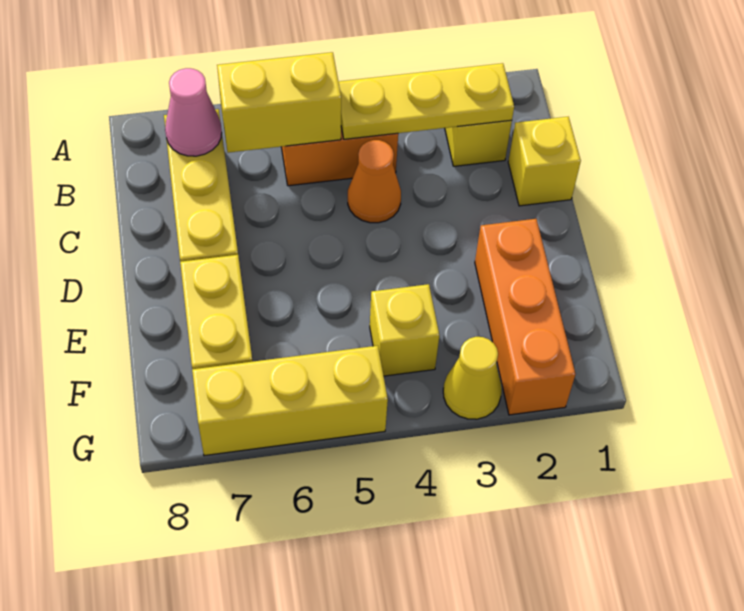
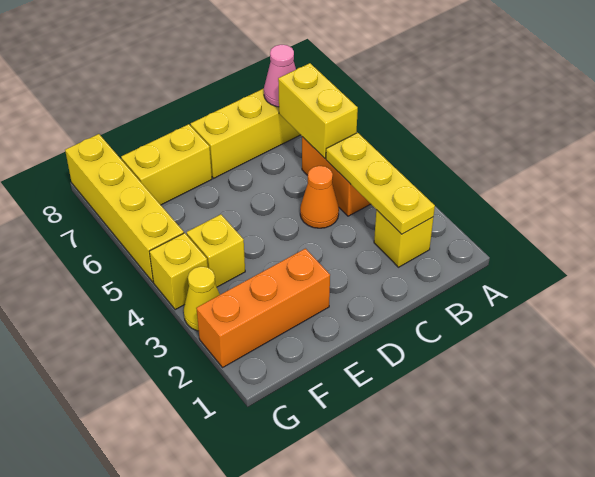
yellow 1x1 brick [508,117,581,206] -> yellow 1x1 brick moved to [149,233,208,310]
yellow 1x3 brick [192,346,388,456] -> yellow 1x4 brick [65,134,184,282]

